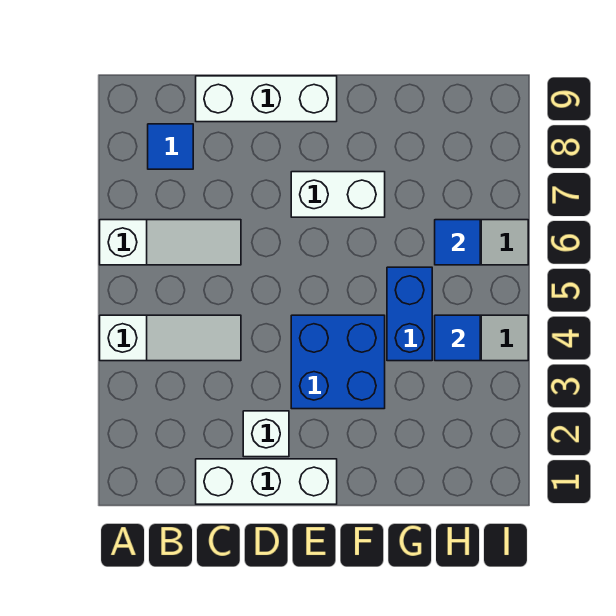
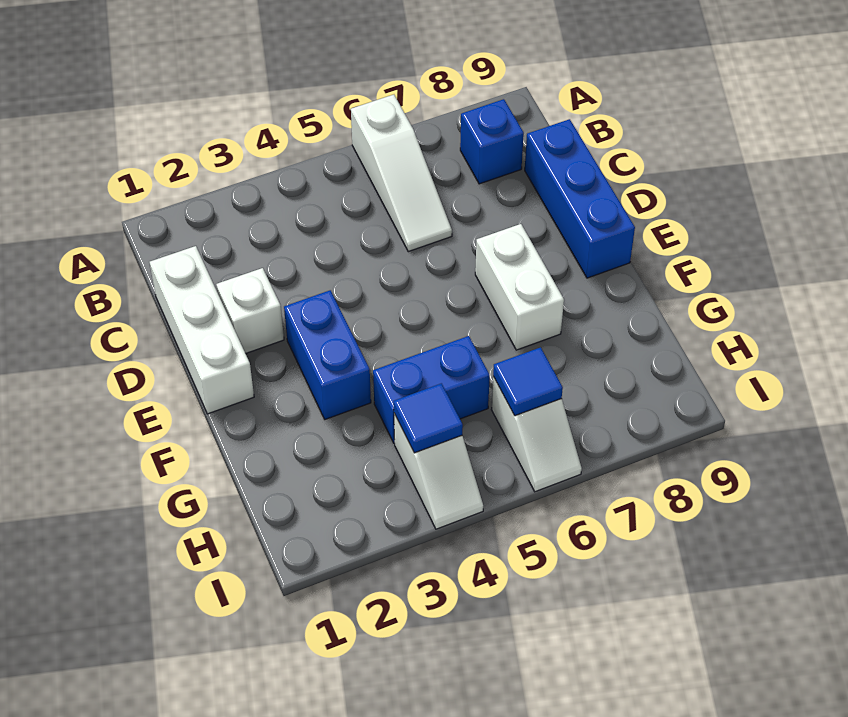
white 1x3 slope [100,315,241,361] -> none
blue 1x1 tile [148,124,193,169] -> blue 1x1 brick [460,99,524,184]
white 1x3 brick [196,76,337,122] -> blue 1x3 brick [525,119,635,278]
blue 2x2 brick [291,315,385,409] -> blue 1x2 brick [284,290,371,419]

